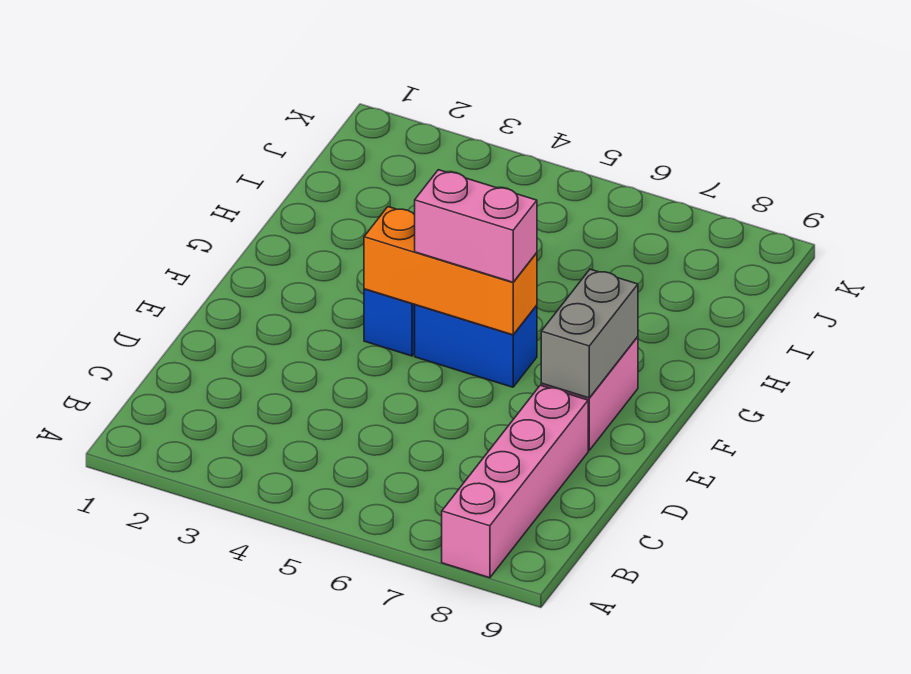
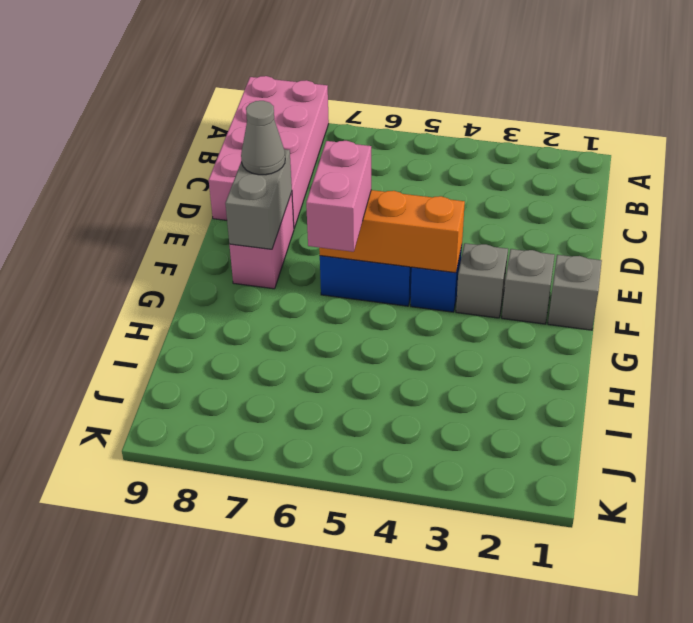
pink 1x4 brick [442,385,588,578] -> pink 2x4 brick [209,76,329,228]
none -> grey 1x1 cone [241,101,285,175]
none -> grey 1x1 brick [548,255,602,330]
none -> grey 1x1 brick [502,249,555,324]
none -> grey 1x1 brick [456,243,508,318]
pink 1x2 brick [415,170,537,282] -> pink 1x2 brick turned to [306,141,371,252]

